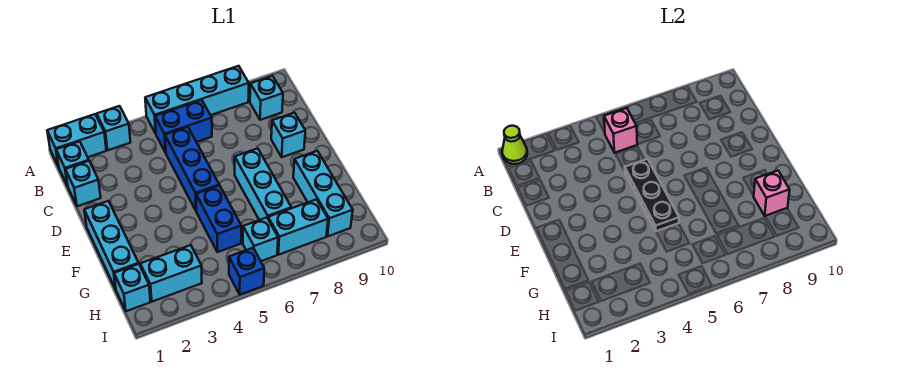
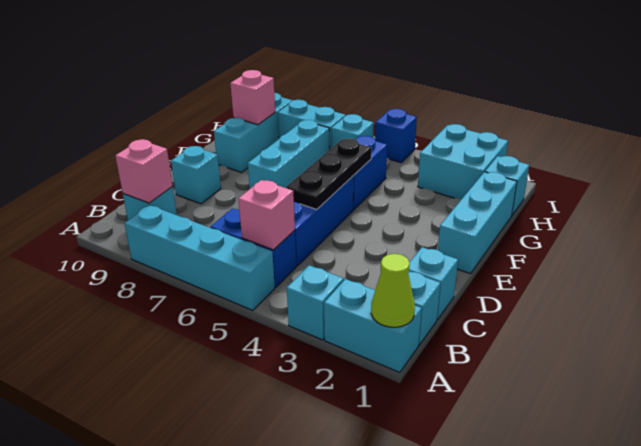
none -> pink 1x1 brick [115,139,172,203]
cyan 1x2 brick [140,245,202,302] -> cyan 2x2 brick [418,124,508,199]

